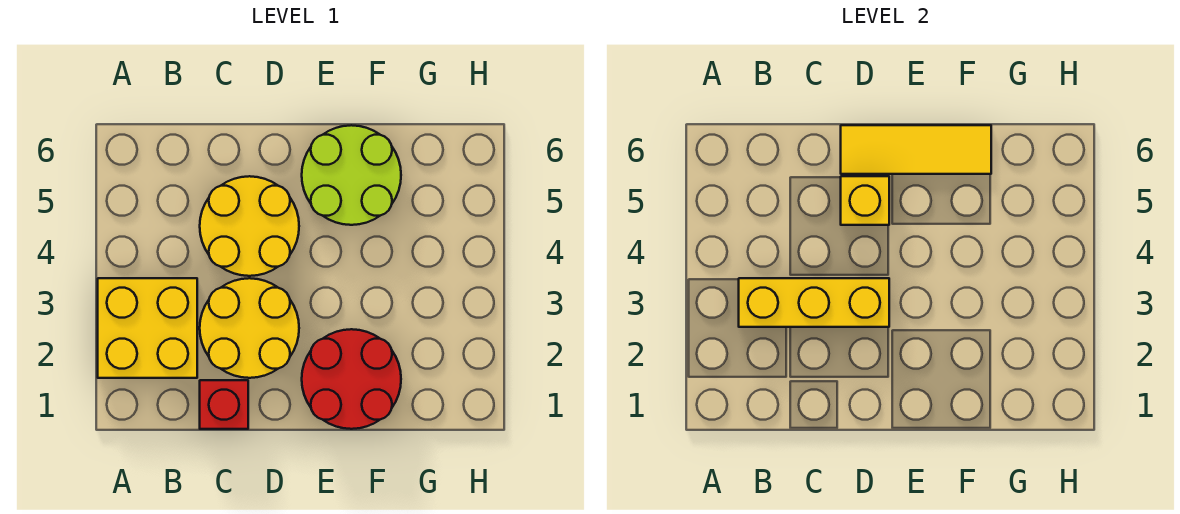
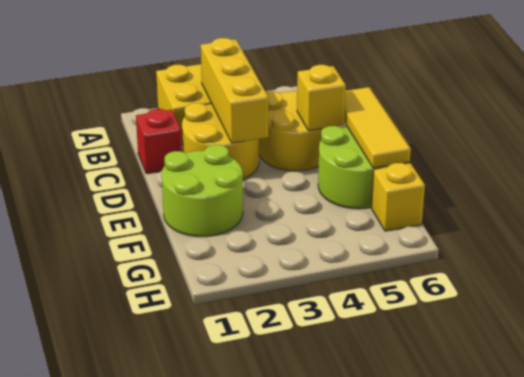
red 2x2 round brick [302,329,401,429] -> lime 2x2 round brick [162,145,243,237]
none -> yellow 1x1 brick [372,163,425,231]

